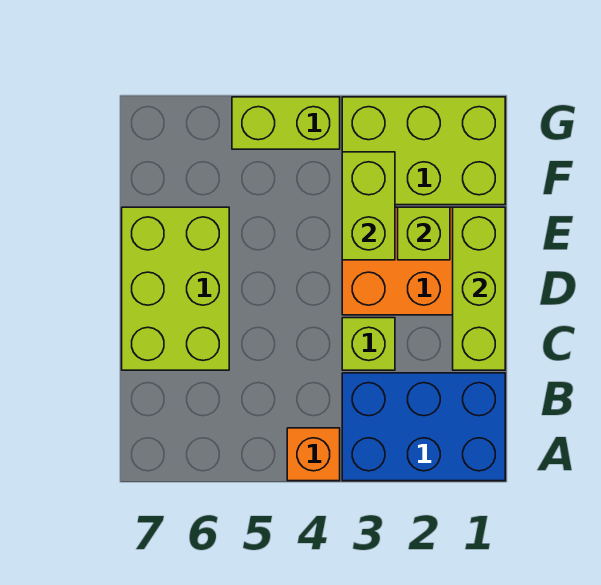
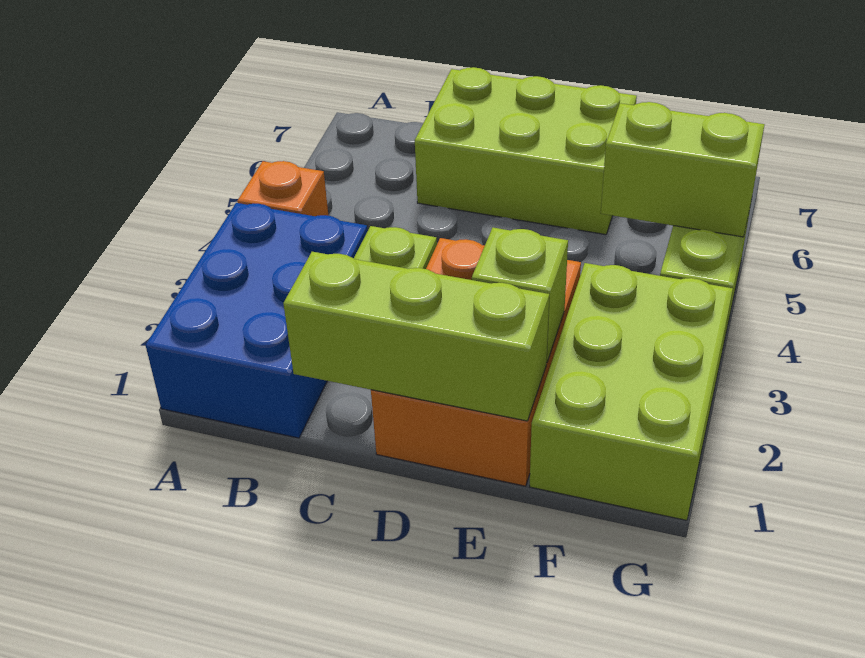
lime 1x2 brick [342,152,395,260] -> lime 1x2 brick moved to [601,102,765,237]

